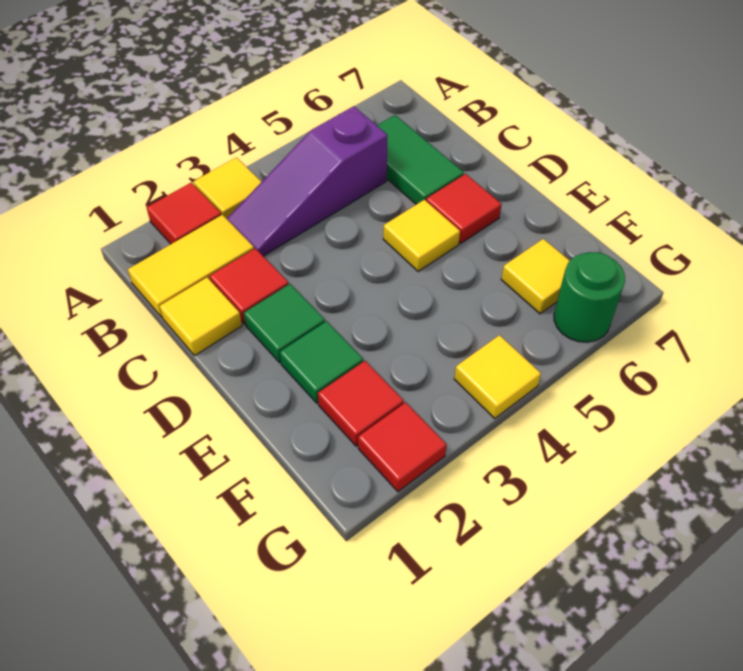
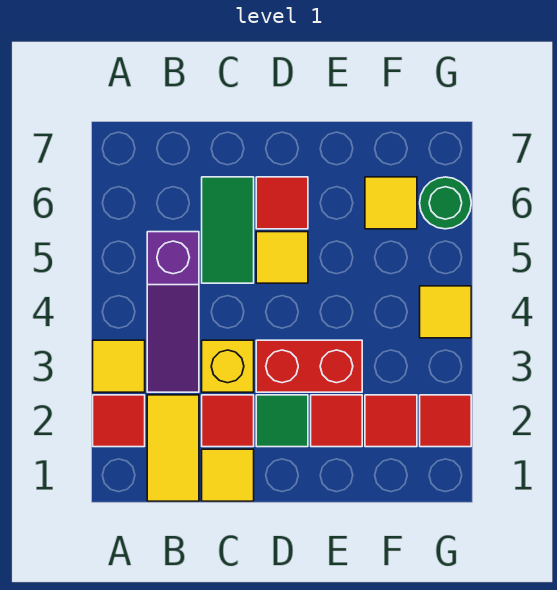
green 1x2 tile [377,115,464,205] -> green 1x2 tile turned to [202,177,254,283]
none -> yellow 1x1 brick [202,340,254,392]
none -> red 1x2 brick [256,340,362,392]
green 1x1 tile [280,321,363,403] -> red 1x1 tile [311,395,362,447]

